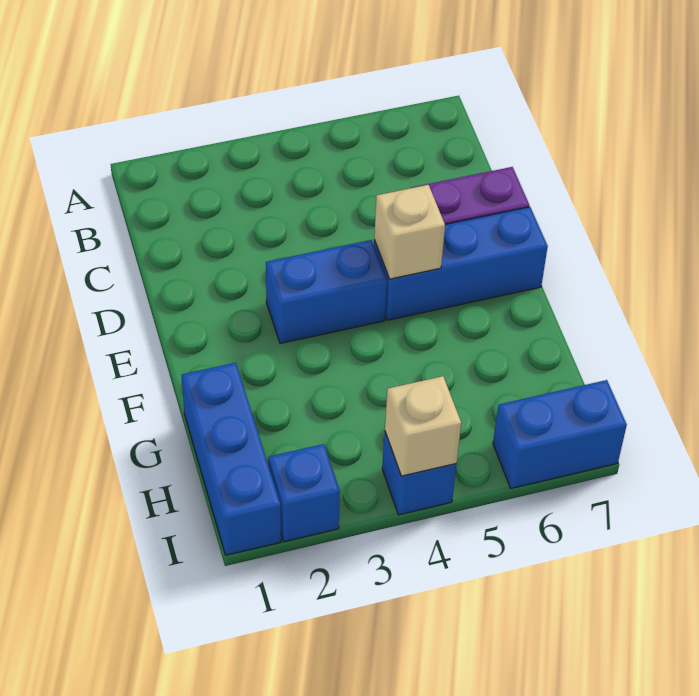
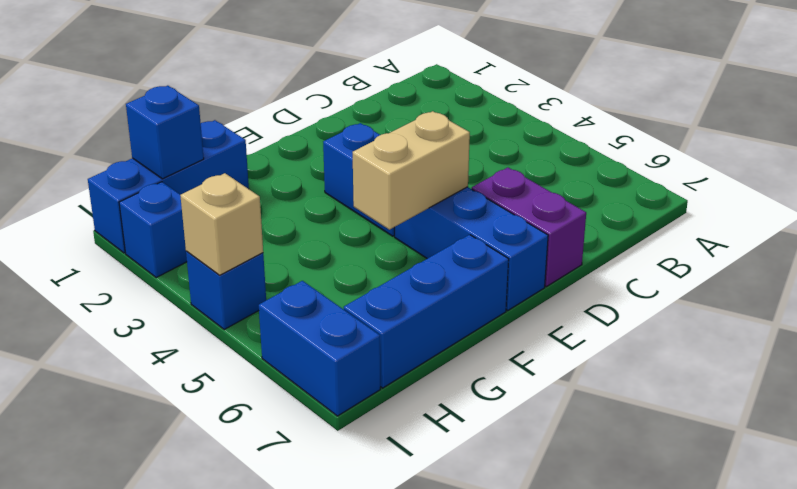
tan 1x1 brick [374,185,445,279] -> tan 1x2 brick [353,111,470,230]
none -> blue 1x3 brick [344,235,509,388]
none -> blue 1x1 brick [126,86,204,179]

